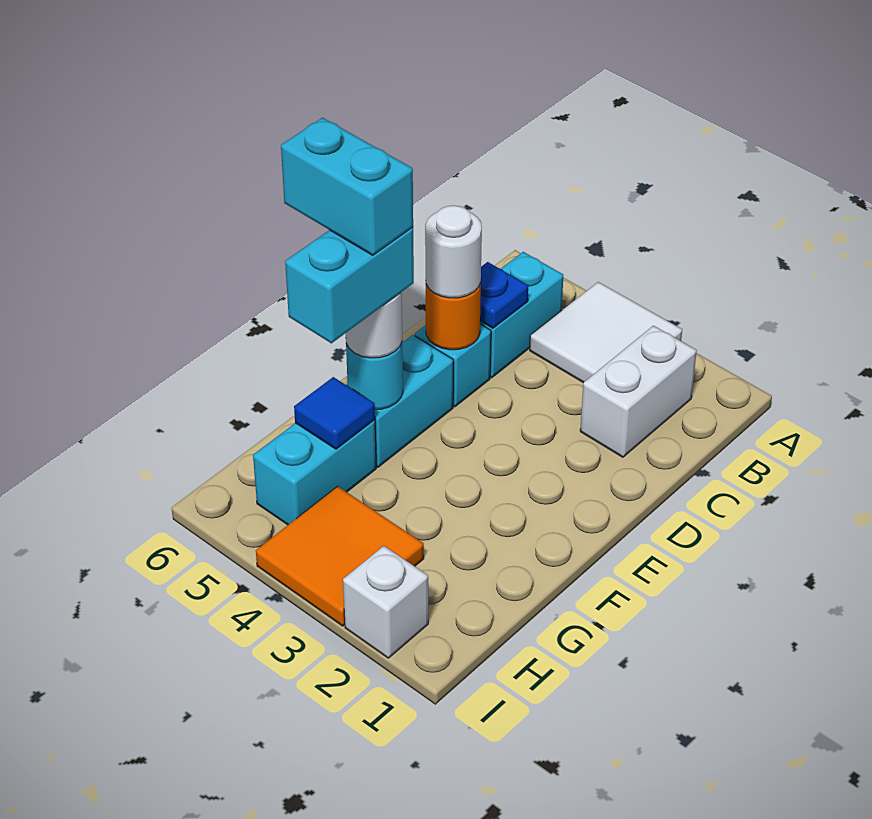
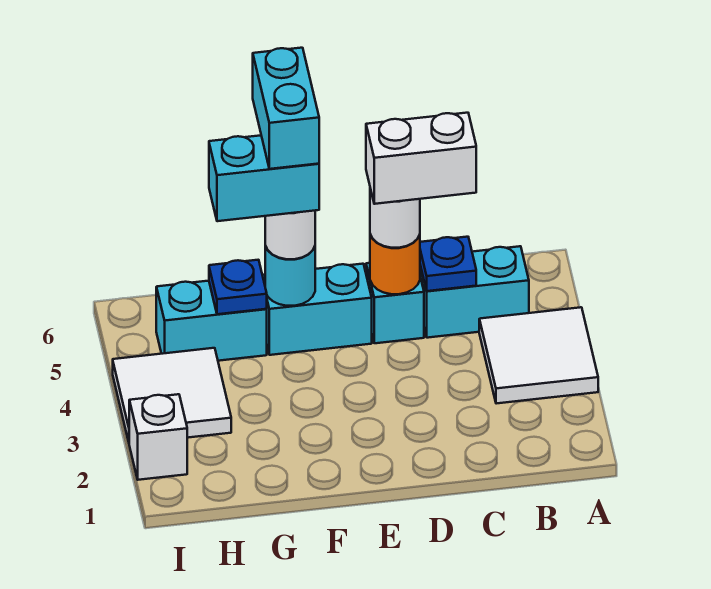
white 1x2 brick [580,326,697,457] -> white 1x2 brick moved to [366,113,476,204]
blue 1x1 tile [294,377,375,449] -> blue 1x1 plate [209,260,267,314]
orange 2x2 tile [256,486,424,626] -> white 2x2 tile [113,348,231,442]

